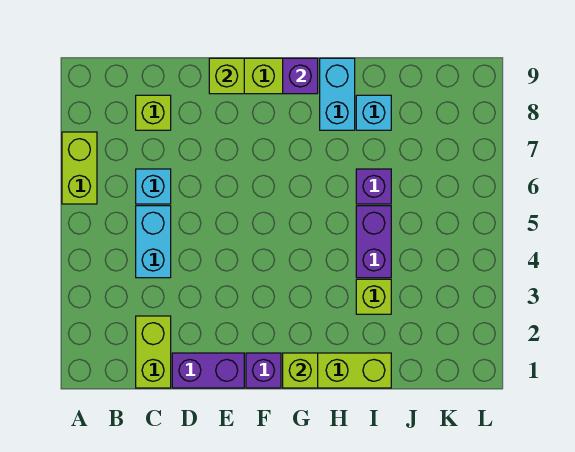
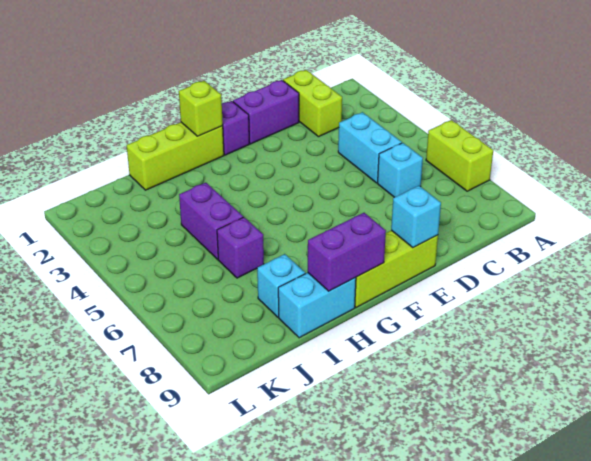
lime 1x1 brick [136,95,171,130] -> none
lime 1x1 brick [209,58,244,94] -> cyan 1x1 brick [391,186,441,248]
purple 1x1 brick [283,58,318,94] -> purple 1x2 brick [308,213,386,291]
cyan 1x2 brick [320,58,355,130] -> cyan 1x2 brick turned to [278,273,356,338]
lime 1x1 brick [356,279,391,314] -> none

